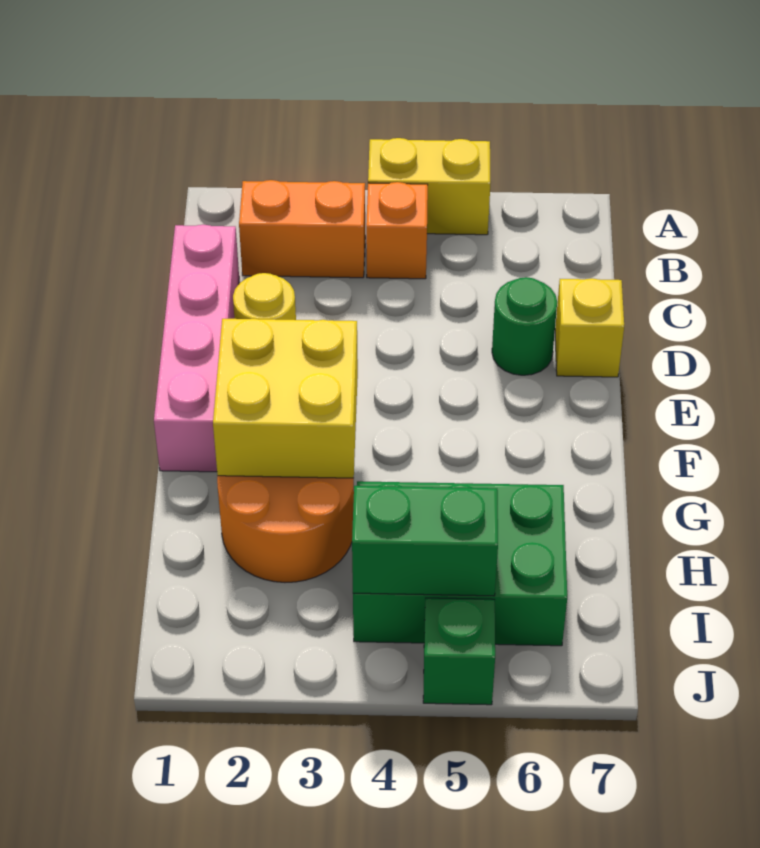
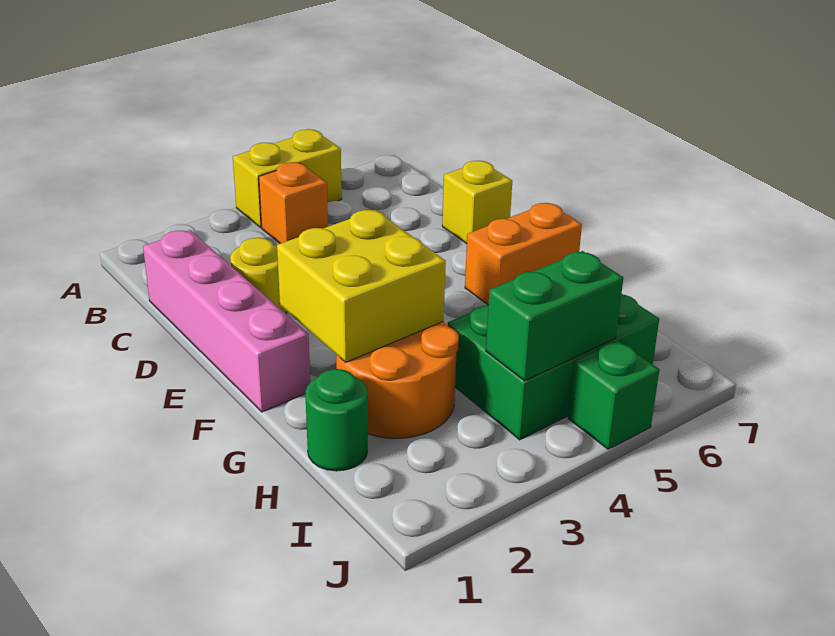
orange 1x2 brick [239,180,365,278] -> orange 1x2 brick moved to [465,203,582,305]
green 1x1 round brick [492,277,557,375] -> green 1x1 round brick moved to [305,369,368,471]

